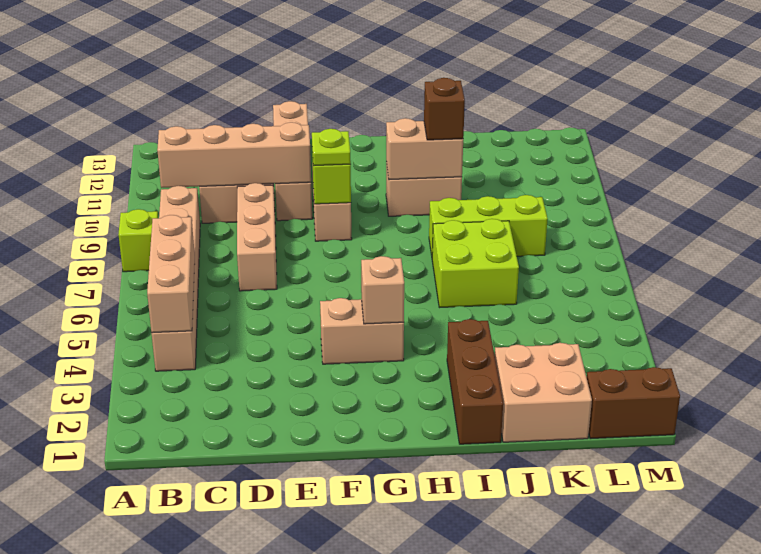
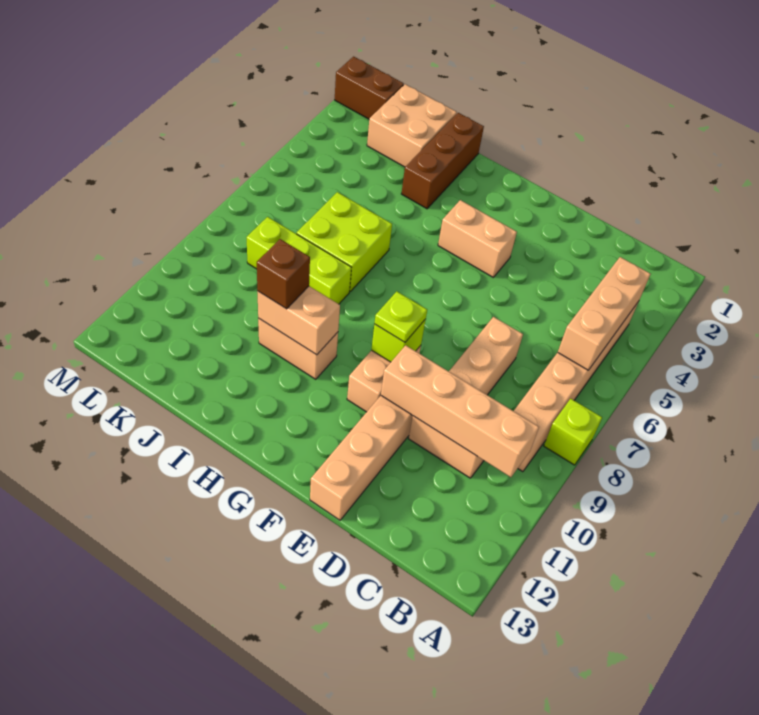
tan 1x1 brick [361,256,404,324] -> none

